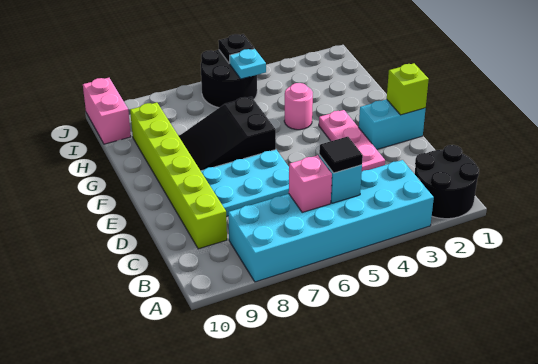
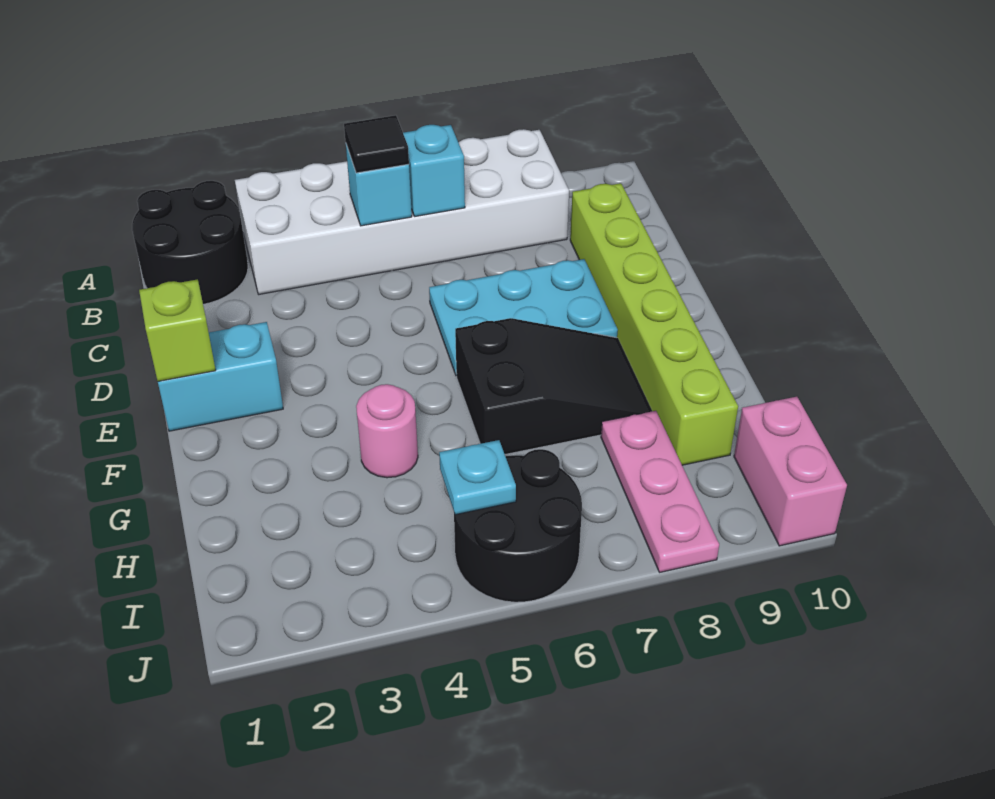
cyan 2x6 brick [228,160,434,282] -> white 2x6 brick [235,129,569,294]
pink 1x1 brick [289,155,332,212] -> cyan 1x1 brick [403,125,465,216]
pink 1x3 plate [319,110,385,171] -> pink 1x3 plate moved to [601,411,719,572]
black 1x1 plate [218,34,254,63] -> none

